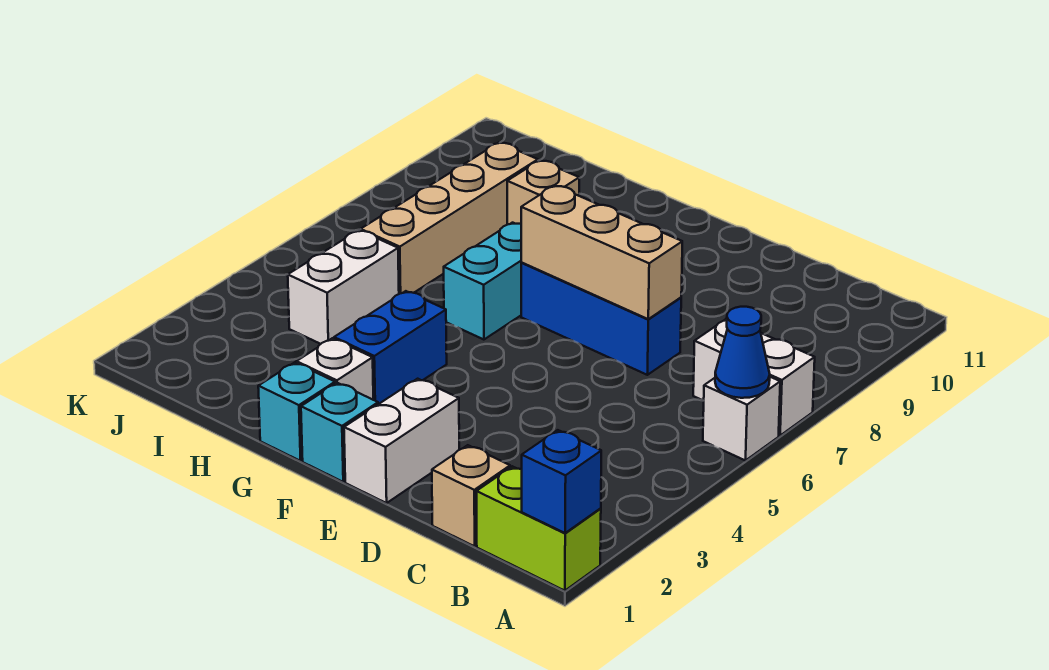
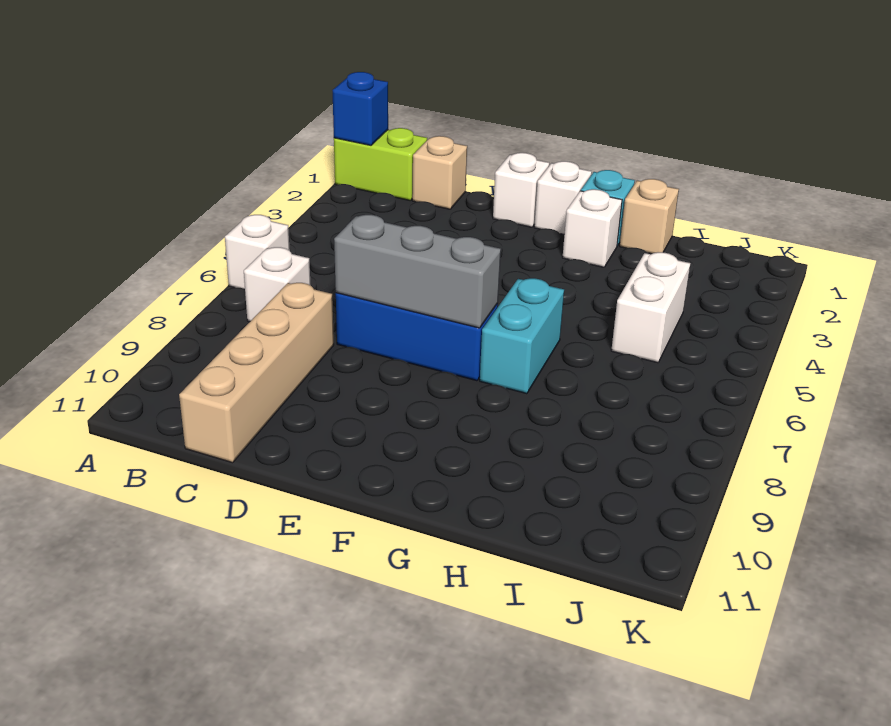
blue 1x1 cone [715,307,770,398] -> none
white 1x2 brick [693,319,815,436] -> white 1x1 brick [244,247,310,322]
tan 1x3 brick [521,185,682,319] -> grey 1x3 brick [334,215,501,328]
white 1x2 brick [344,379,459,503] -> white 1x1 brick [493,153,549,227]
cyan 1x1 brick [301,383,378,482] -> white 1x1 brick [534,161,592,234]
blue 1x2 brick [334,291,447,404] -> none
tan 1x1 brick [507,160,579,225] -> tan 1x1 brick moved to [620,179,679,254]
tan 1x4 brick [361,143,538,294] -> tan 1x4 brick moved to [179,283,334,463]

